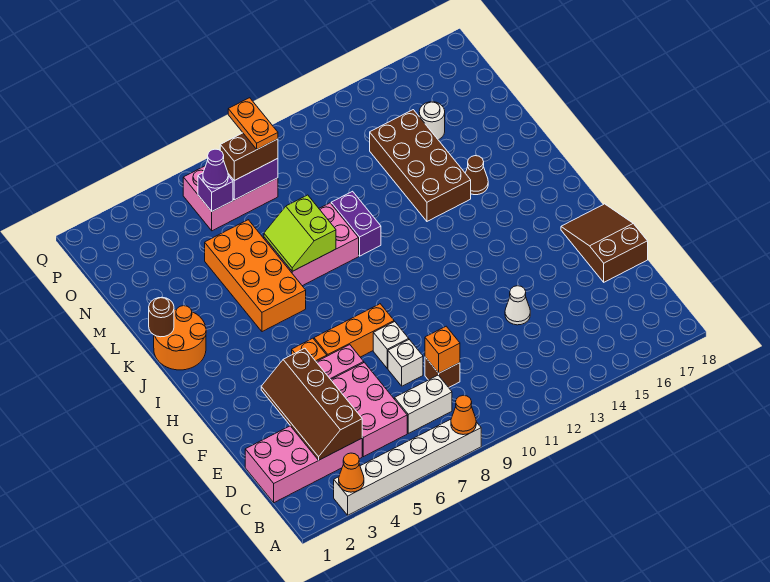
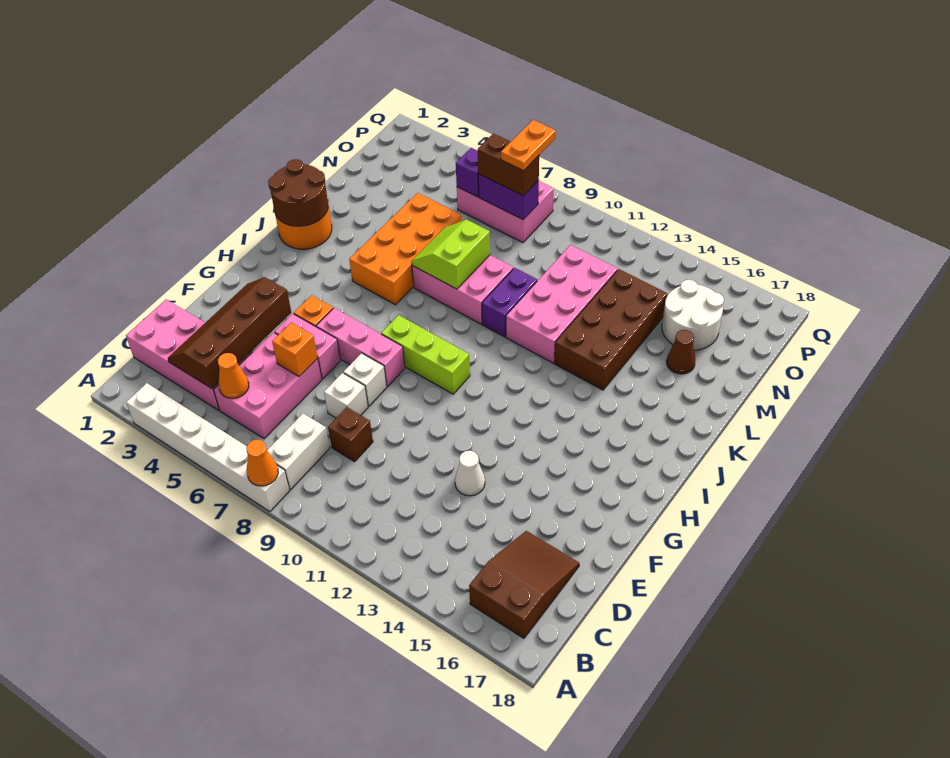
orange 1x1 cone [339,453,364,492] -> orange 1x1 cone moved to [218,353,249,398]
white 1x2 brick [395,375,452,433] -> white 1x2 brick turned to [267,414,330,489]
orange 1x1 brick [425,326,460,373] -> orange 1x1 brick moved to [272,323,318,376]
brown 2x3 slope [561,204,648,282] -> brown 2x3 slope moved to [469,531,579,638]
orange 1x3 brick [314,304,394,357] -> pink 1x3 brick [316,308,405,386]
none -> lime 1x3 brick [381,315,470,394]
brown 1x1 round brick [149,297,174,337] -> brown 2x2 round brick [268,159,328,226]
none -> pink 2x4 brick [506,245,618,363]
brown 1x1 cone [465,156,488,195] -> brown 1x1 cone moved to [667,330,695,374]
white 1x1 round brick [419,102,445,140] -> white 2x2 round brick [662,280,724,350]
purple 1x1 cone [203,149,228,188] -> none

